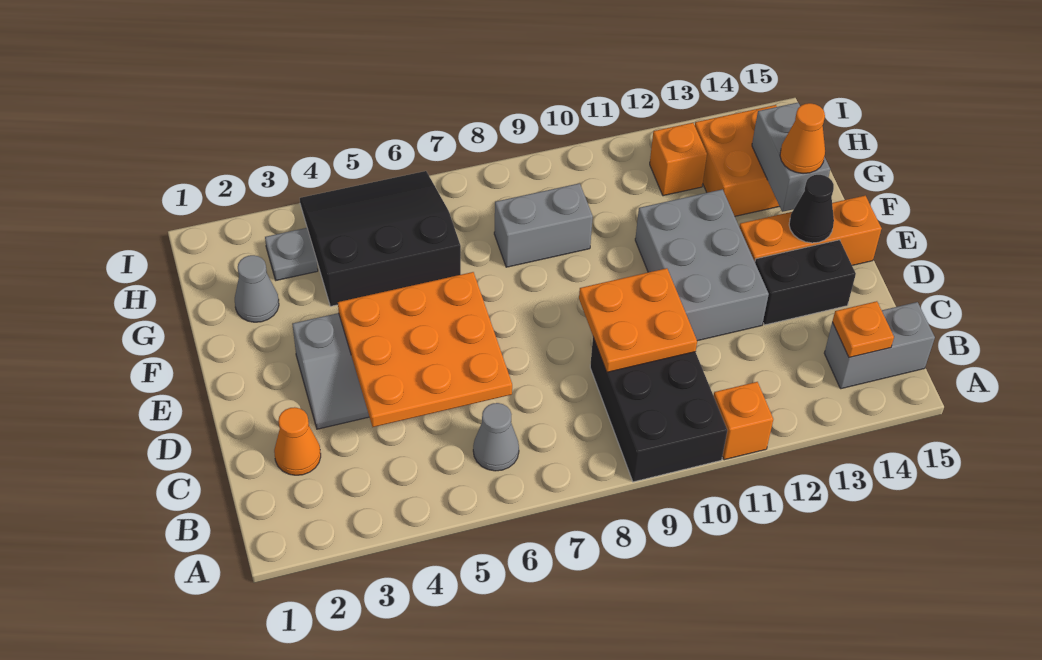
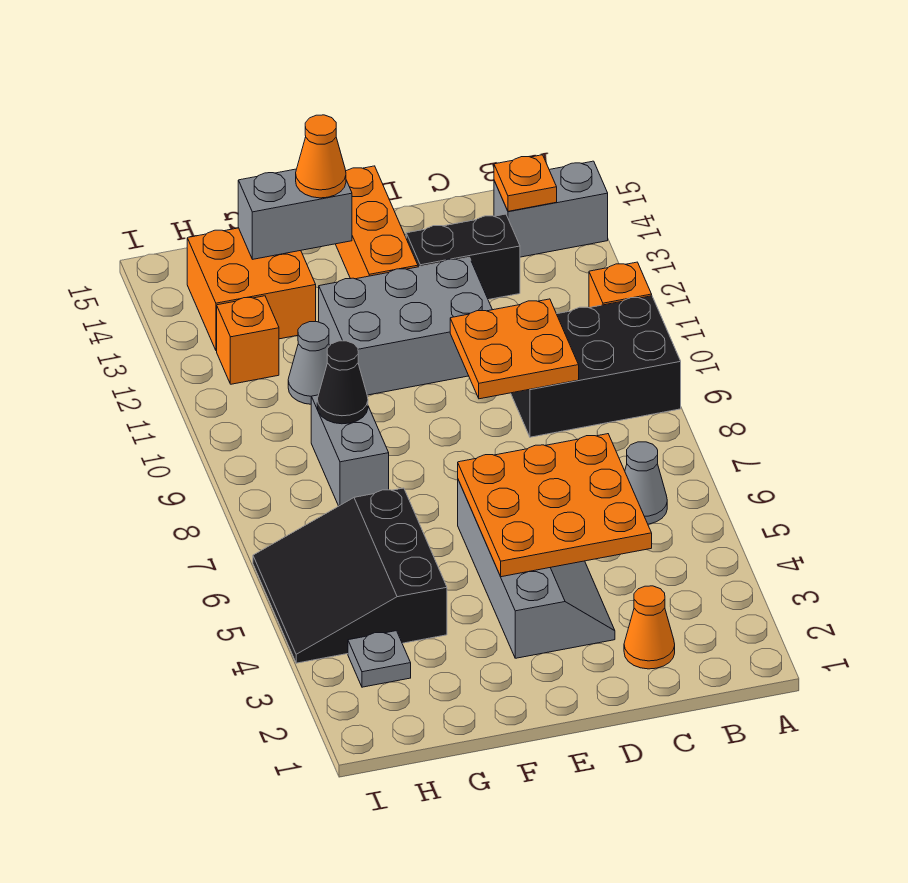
grey 1x2 brick [824,302,935,389] -> grey 1x2 brick turned to [494,161,608,257]
black 1x2 brick [755,240,856,325] -> black 1x2 brick turned to [406,214,520,300]
black 1x1 cone [789,175,834,243] -> black 1x1 cone moved to [317,341,368,424]
grey 1x1 cone [235,255,279,322] -> grey 1x1 cone moved to [288,322,330,404]

